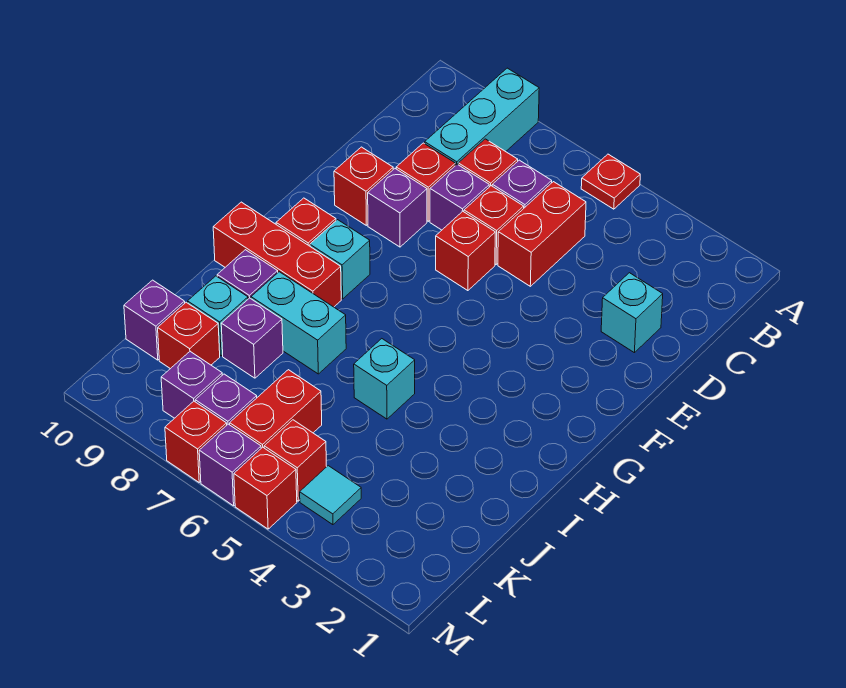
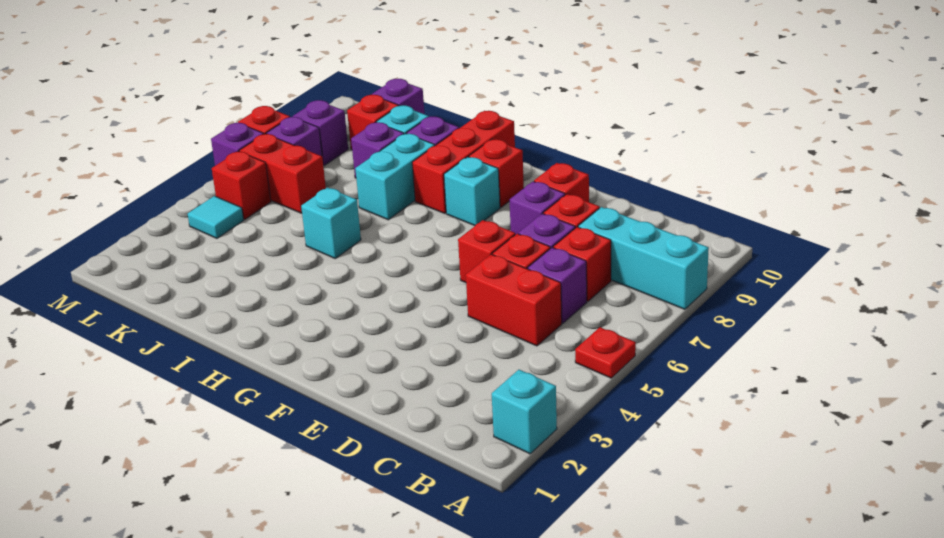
cyan 1x1 brick [601,273,663,353] -> cyan 1x1 brick moved to [492,370,557,454]
red 1x1 brick [234,447,297,529] -> none

